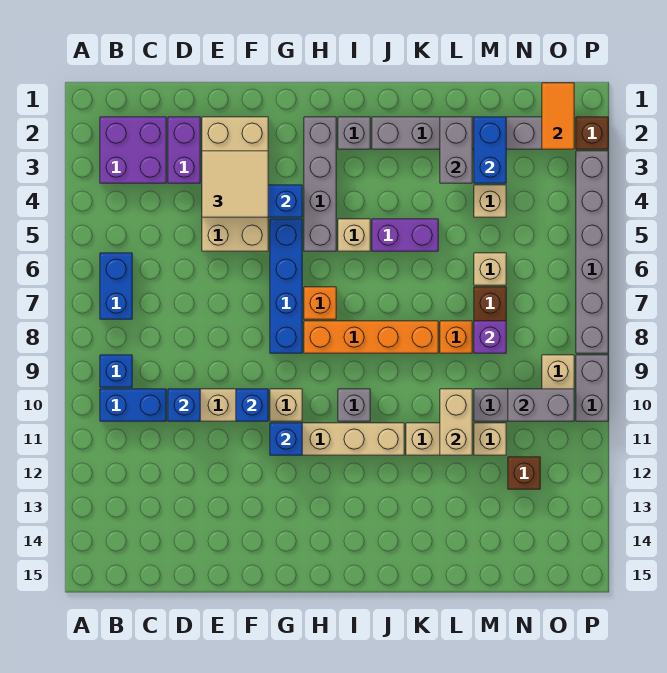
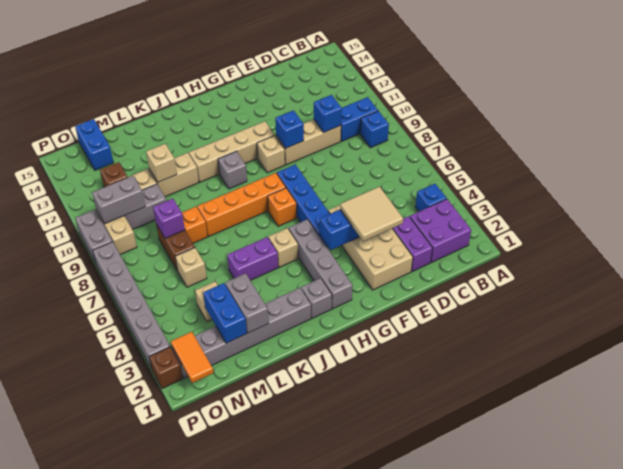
blue 1x2 brick [100,253,132,319] -> blue 1x2 brick moved to [75,119,114,170]
blue 1x1 brick [270,423,302,455] -> blue 1x1 brick moved to [415,184,447,212]
tan 1x2 brick [440,389,472,455] -> tan 1x1 brick [146,144,177,182]

